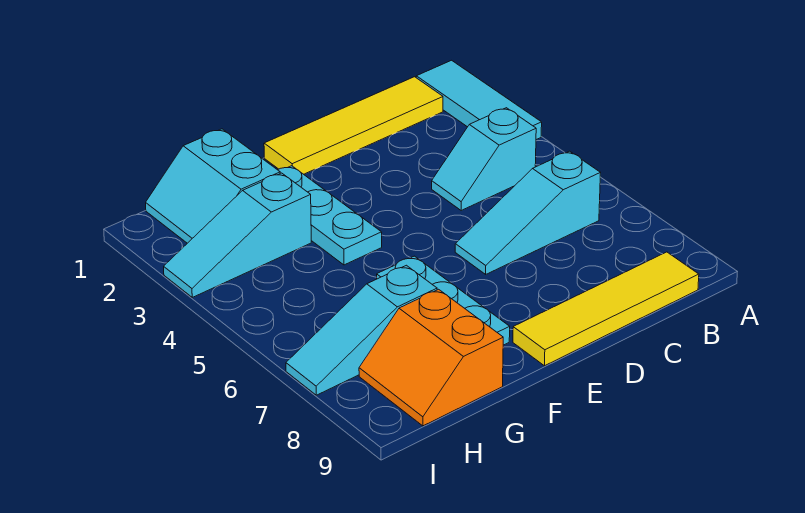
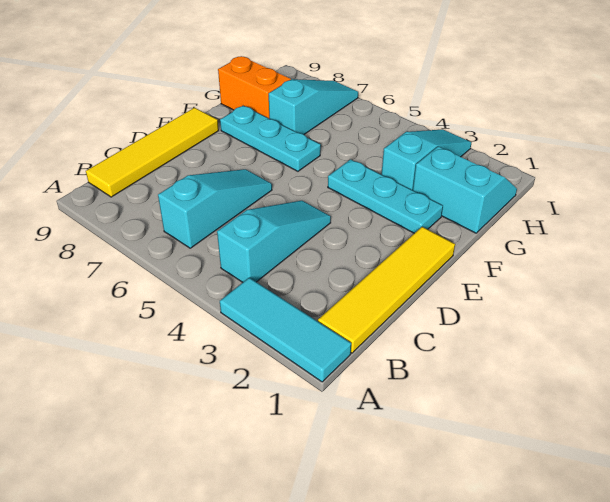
cyan 1x2 slope [432,108,536,211] -> cyan 1x3 slope [217,201,331,282]

